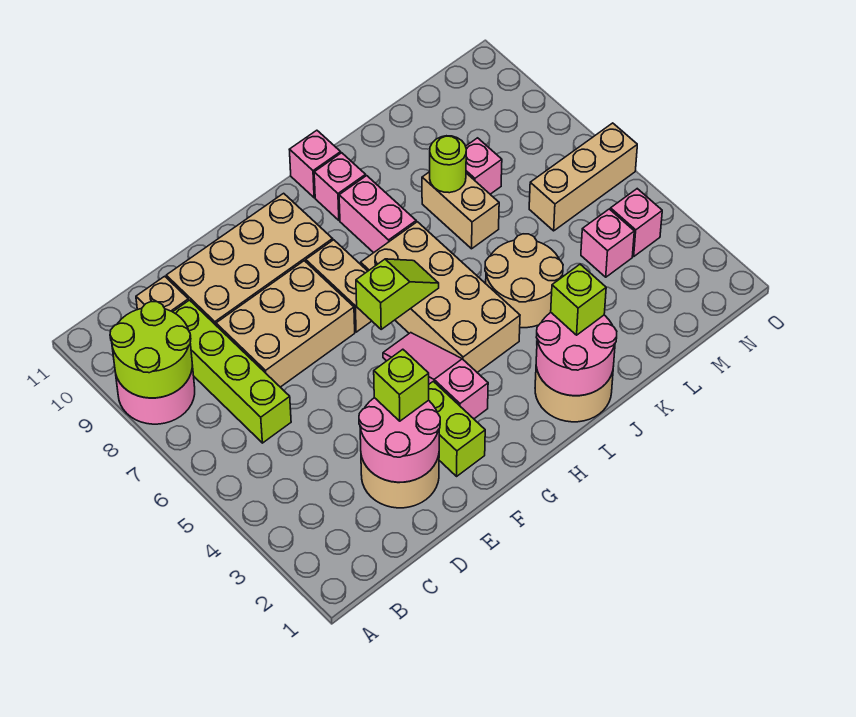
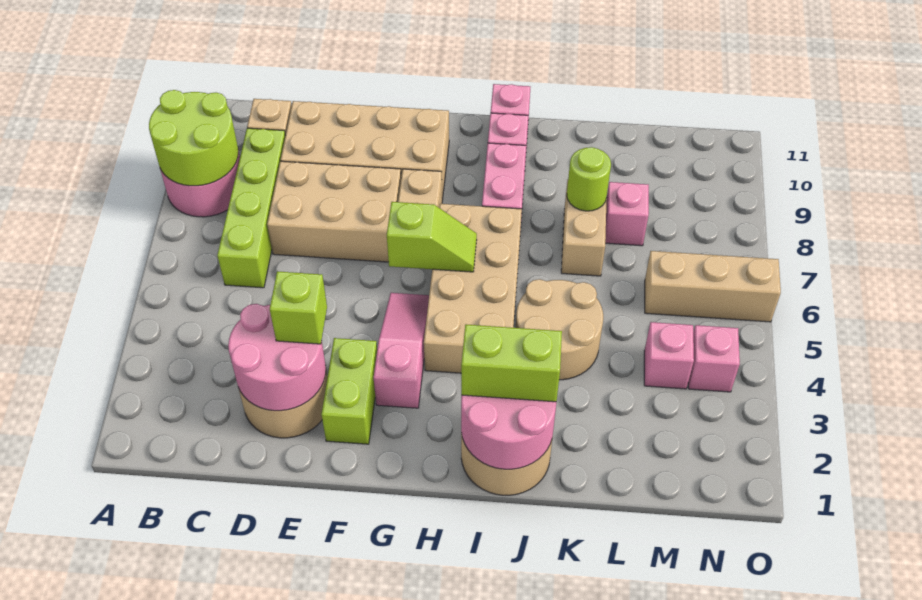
lime 1x1 brick [551,264,606,335] -> lime 1x2 brick [461,325,562,402]

